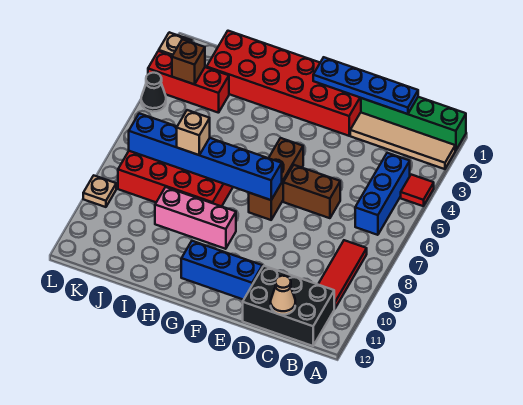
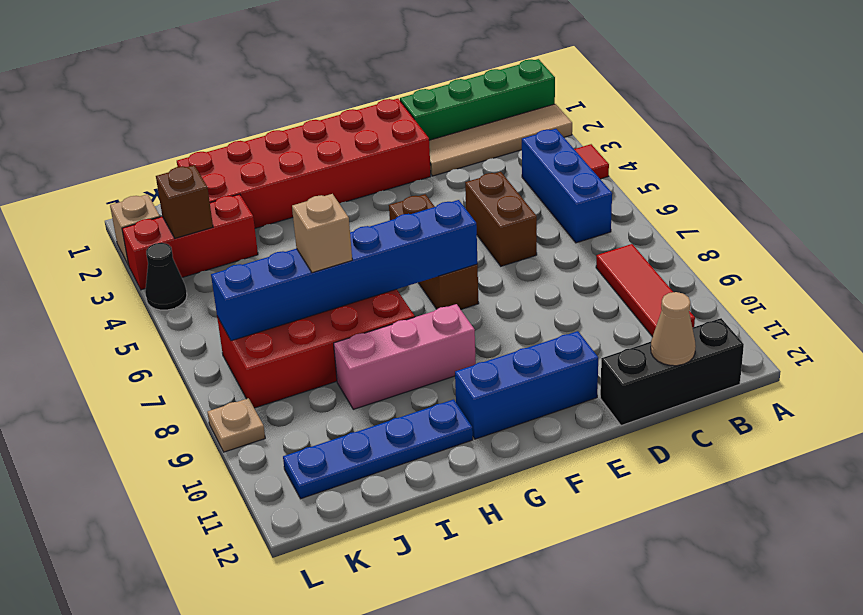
black 2x3 brick [243,266,334,346] -> black 1x3 brick [600,318,744,426]
blue 1x4 plate [313,57,418,114] -> blue 1x4 plate moved to [283,399,473,499]
brown 1x2 brick [283,165,340,218] -> brown 1x2 brick turned to [465,172,537,266]

